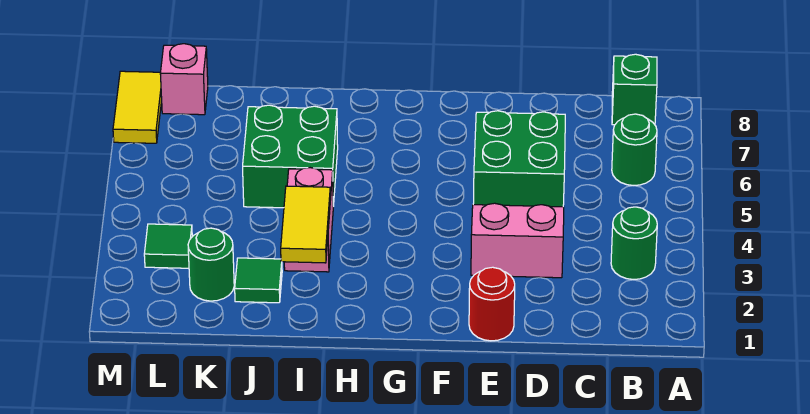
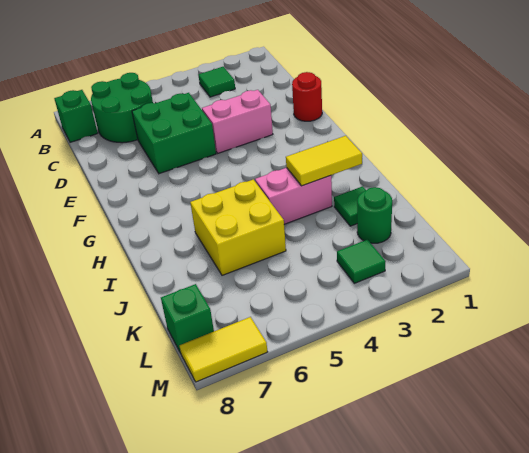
green 1x1 round brick [611,207,657,280] -> green 1x1 tile [198,67,235,97]
green 1x1 round brick [612,114,657,186] -> green 2x2 round brick [91,73,153,143]
pink 1x2 brick [471,203,564,278] -> pink 1x2 brick turned to [202,90,273,153]
green 2x2 brick [243,105,338,208] -> yellow 2x2 brick [190,179,286,275]
pink 1x1 brick [160,44,208,115] -> green 1x1 brick [161,284,214,353]

